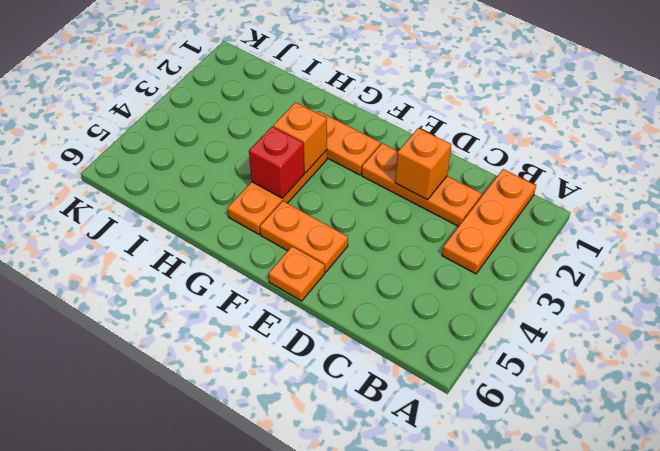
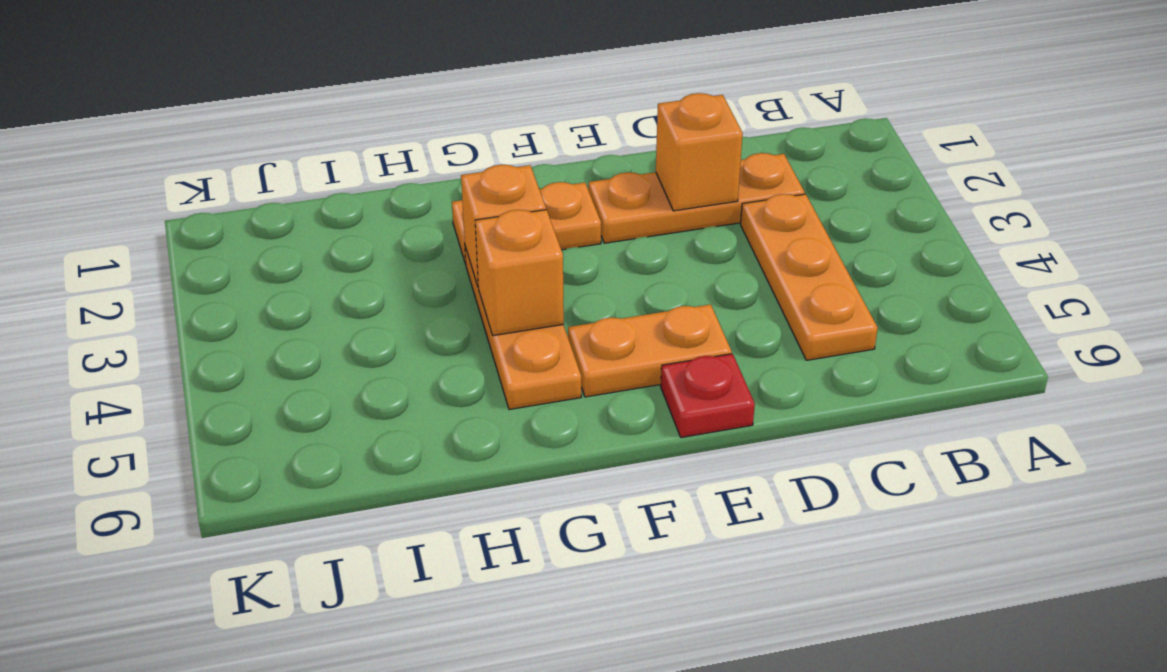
orange 1x3 plate [442,169,536,274] -> orange 1x3 plate moved to [741,194,878,360]
orange 1x1 plate [268,246,325,301] -> red 1x1 plate [661,354,755,438]
red 1x1 brick [249,127,304,198] -> orange 1x1 brick [475,210,564,336]

